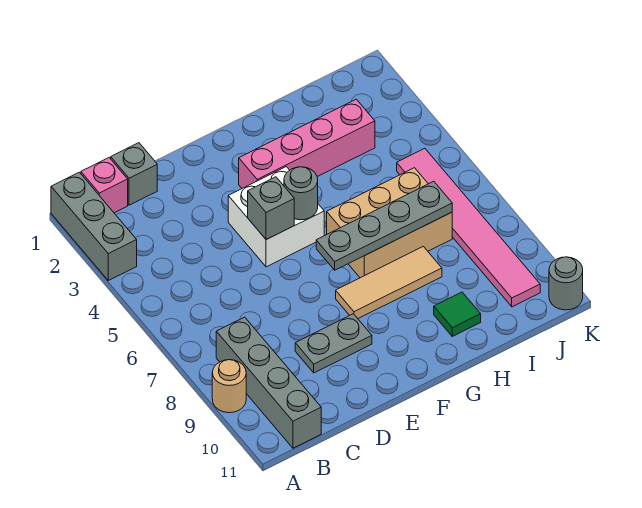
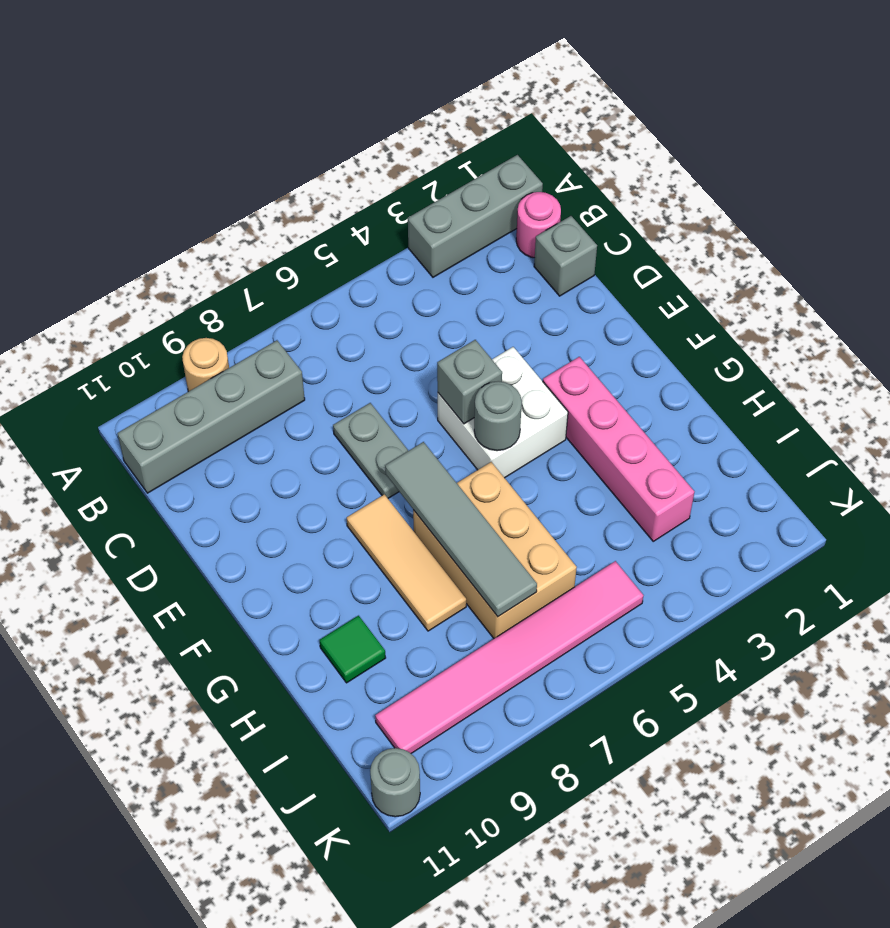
pink 1x1 brick [81,158,128,213] -> pink 1x1 round brick [516,192,561,258]
grey 1x2 plate [295,314,372,373] -> grey 1x2 plate moved to [333,403,408,498]
grey 1x4 plate [316,181,452,270] -> grey 1x4 tile [385,442,537,617]

